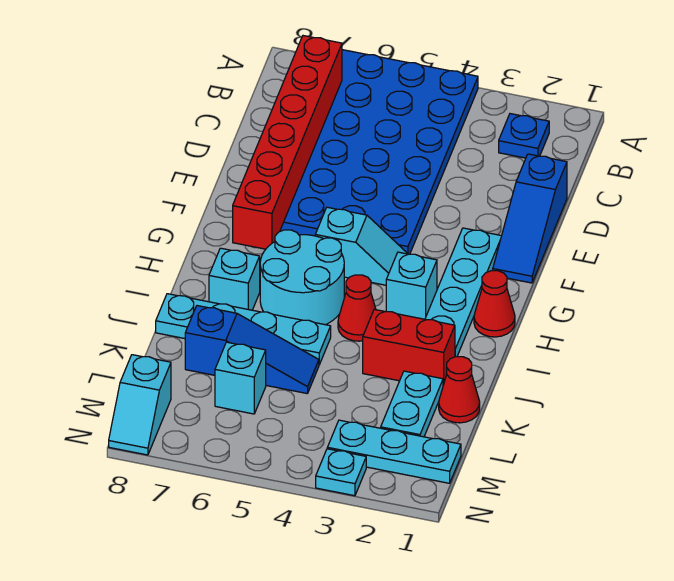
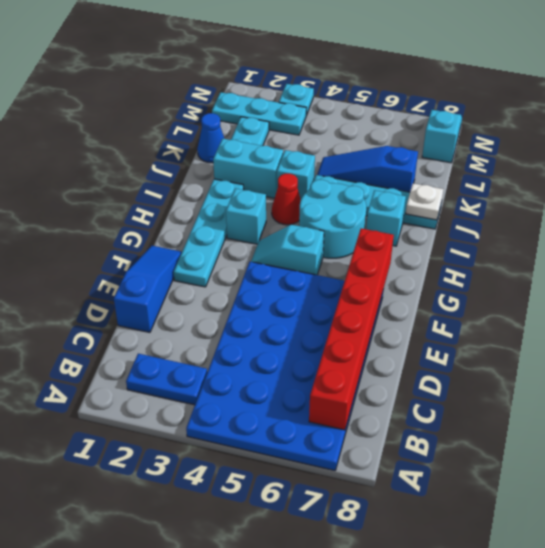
blue 1x1 plate [499,114,549,158] -> blue 1x2 plate [126,354,207,405]
red 1x1 cone [474,271,515,337] -> none
red 1x2 brick [363,309,455,385] -> cyan 1x2 brick [213,139,283,198]
none -> white 1x1 plate [406,183,444,220]
red 1x1 cone [439,357,480,423] -> blue 1x1 cone [197,113,224,163]
cyan 1x1 brick [215,342,266,414] -> cyan 1x1 brick moved to [277,150,315,199]

